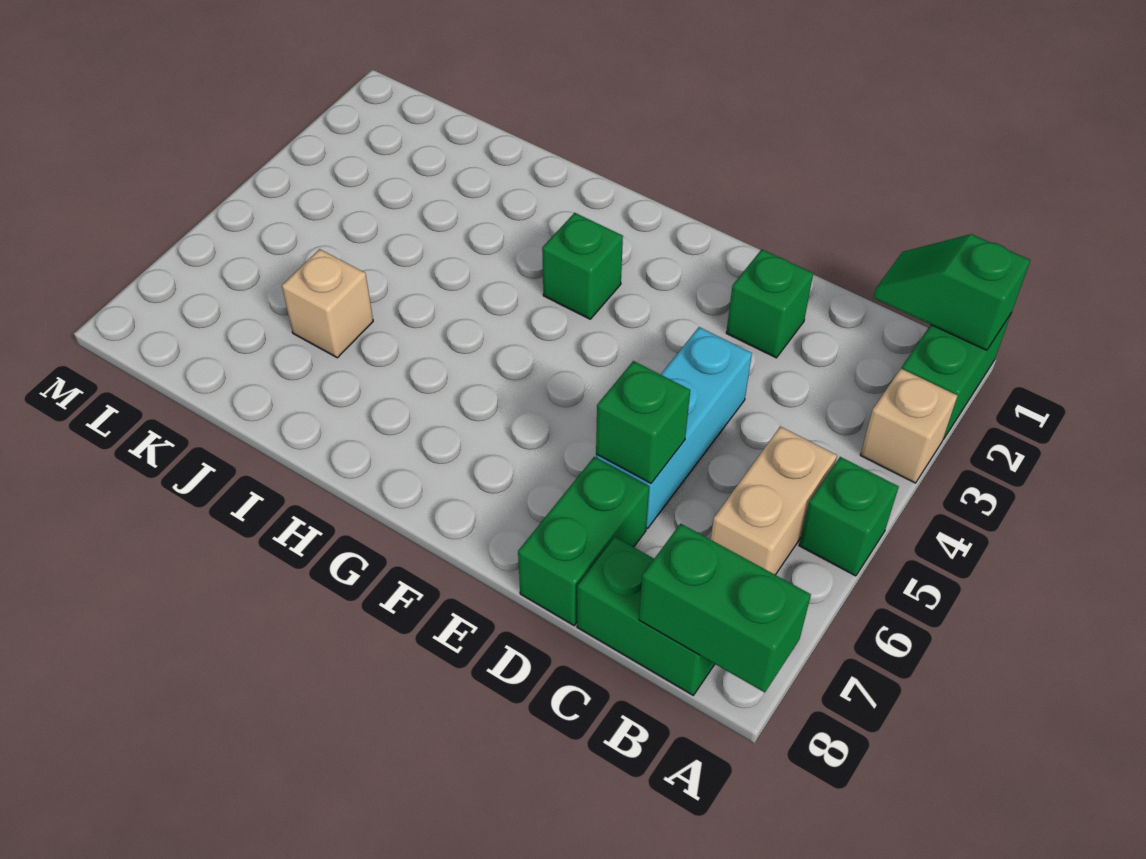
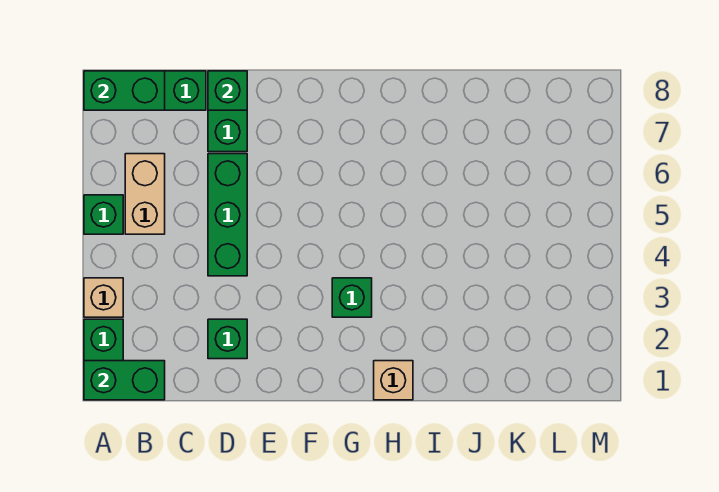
green 1x2 slope [873,234,1030,350] -> green 1x2 brick [84,361,165,400]
cyan 1x3 brick [596,327,752,528] -> green 1x3 brick [208,154,247,276]
green 1x1 brick [596,361,690,483] -> green 1x1 brick moved to [208,71,247,110]
tan 1x1 brick [282,249,373,358] -> tan 1x1 brick moved to [374,361,413,400]

